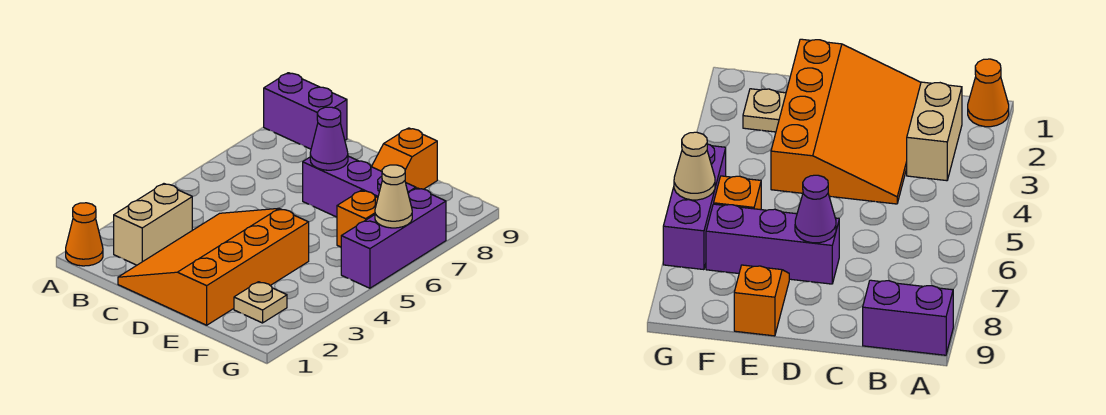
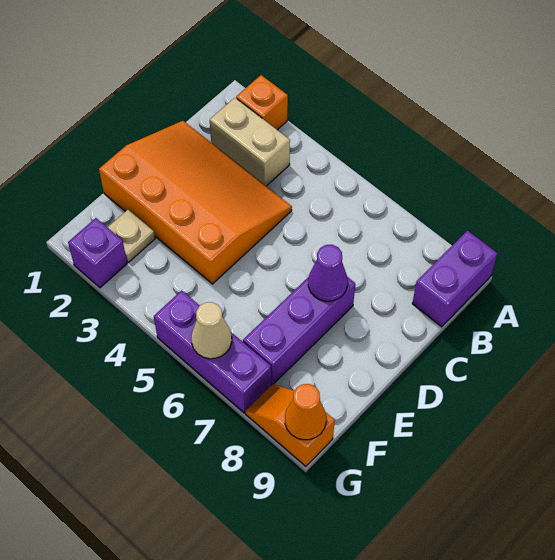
orange 1x1 cone [66,203,103,266] -> orange 1x1 cone moved to [285,384,326,440]
orange 1x2 slope [372,128,437,189] -> orange 1x2 slope moved to [245,384,335,466]
orange 1x1 brick [337,190,378,247] -> orange 1x1 brick moved to [236,75,288,130]
none -> purple 1x1 brick [68,218,127,288]

